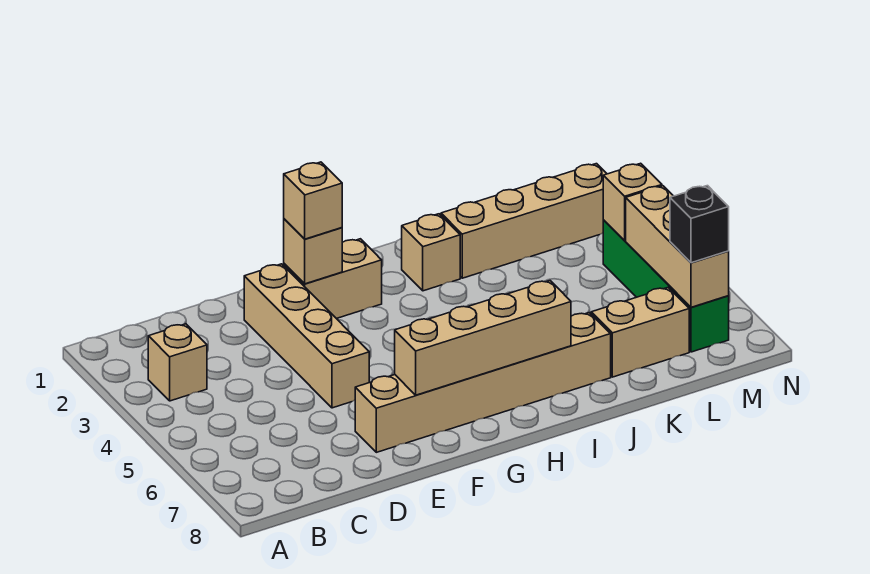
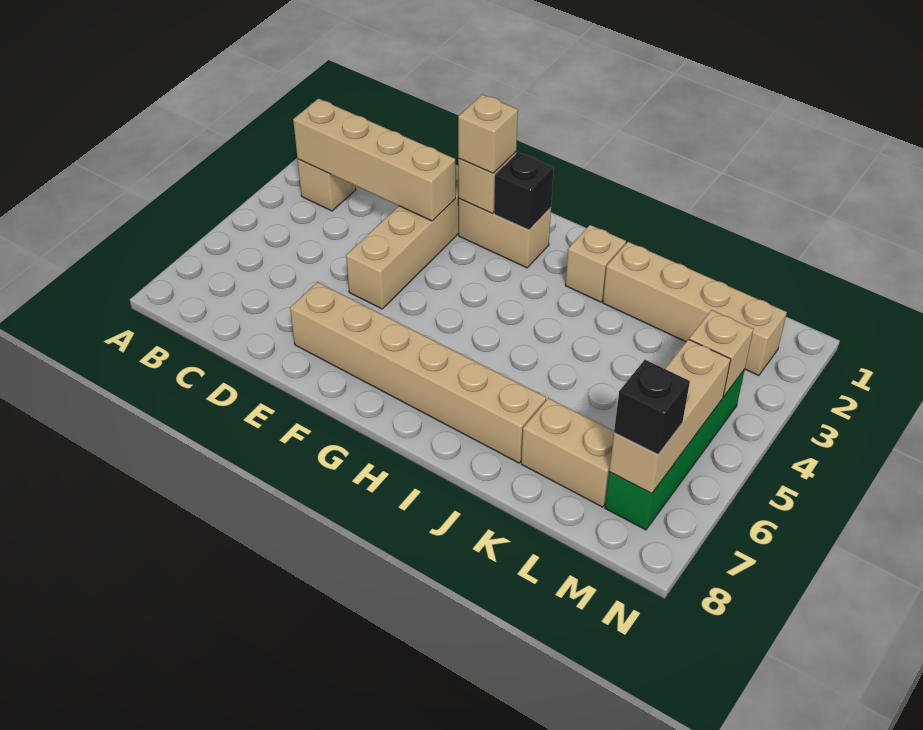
tan 1x4 brick [395,281,571,395] -> tan 1x4 brick moved to [293,99,456,221]
none -> black 1x1 brick [494,152,554,230]

